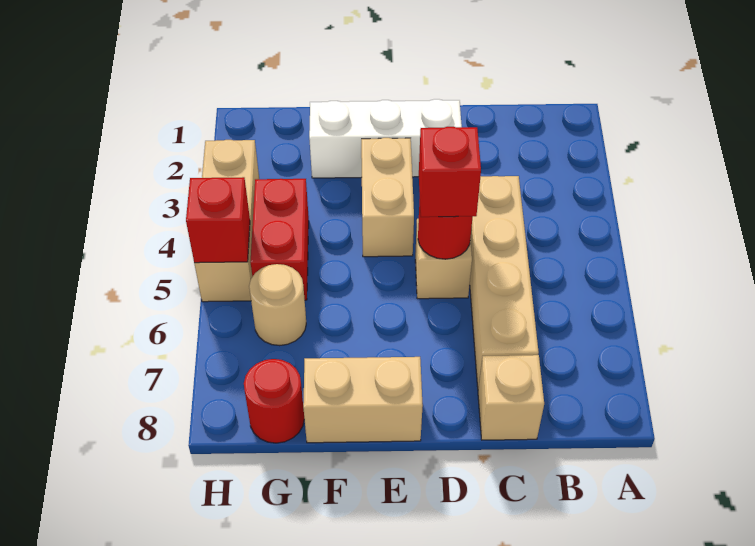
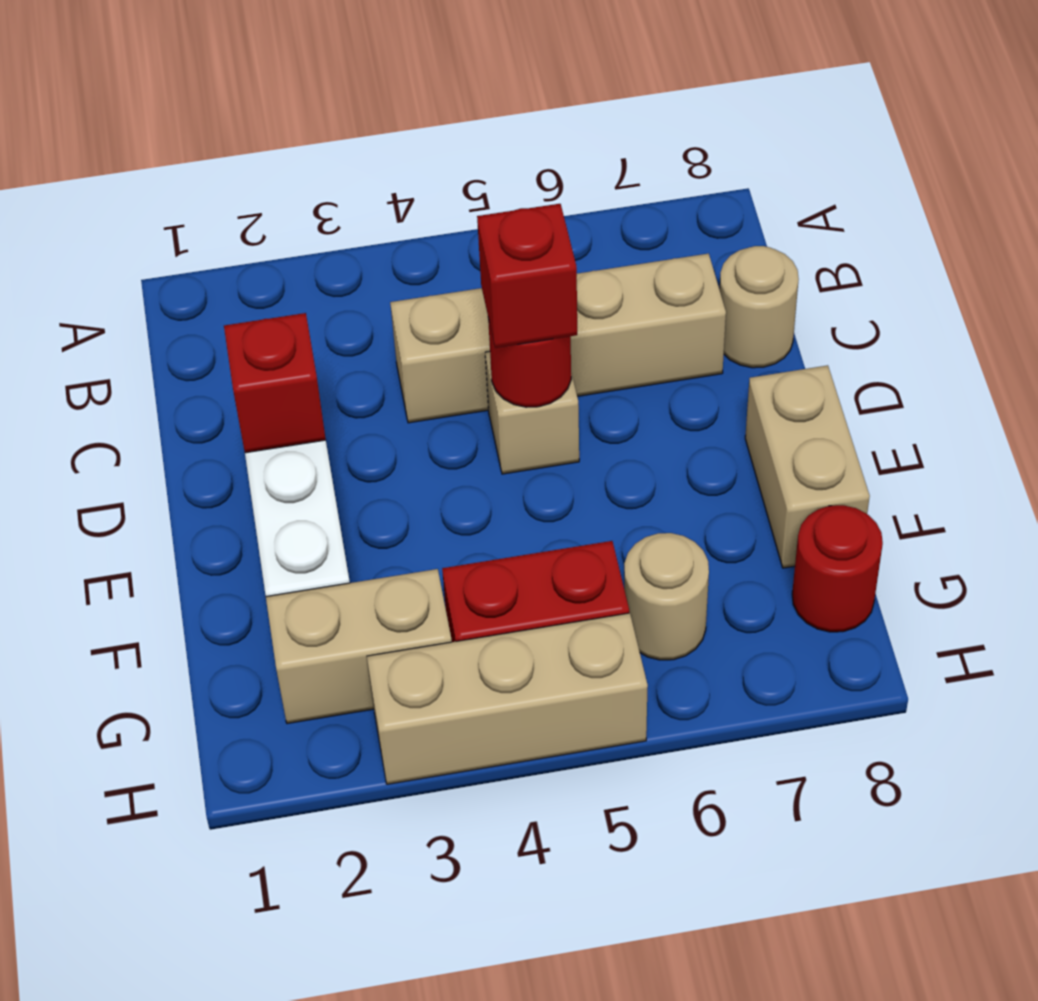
tan 1x1 brick [478,355,544,440] -> tan 1x1 round brick [720,246,799,368]
tan 1x2 brick [361,138,414,257] -> tan 1x2 brick moved to [266,569,452,724]
red 1x1 brick [186,177,250,263] -> red 1x1 brick moved to [224,313,326,453]

